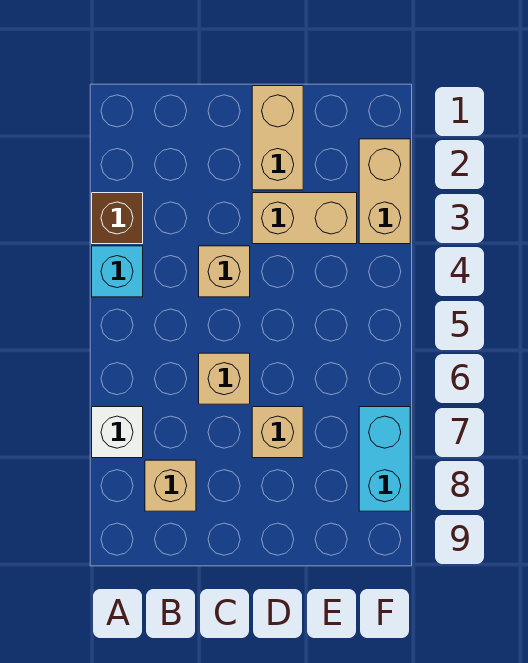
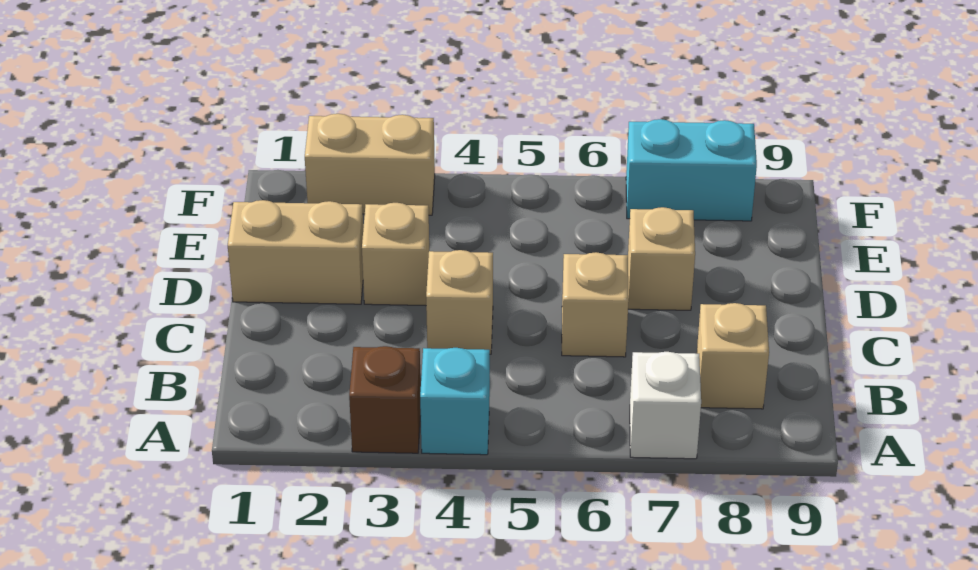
tan 1x2 brick [252,193,357,244] -> tan 1x1 brick [362,203,429,306]

